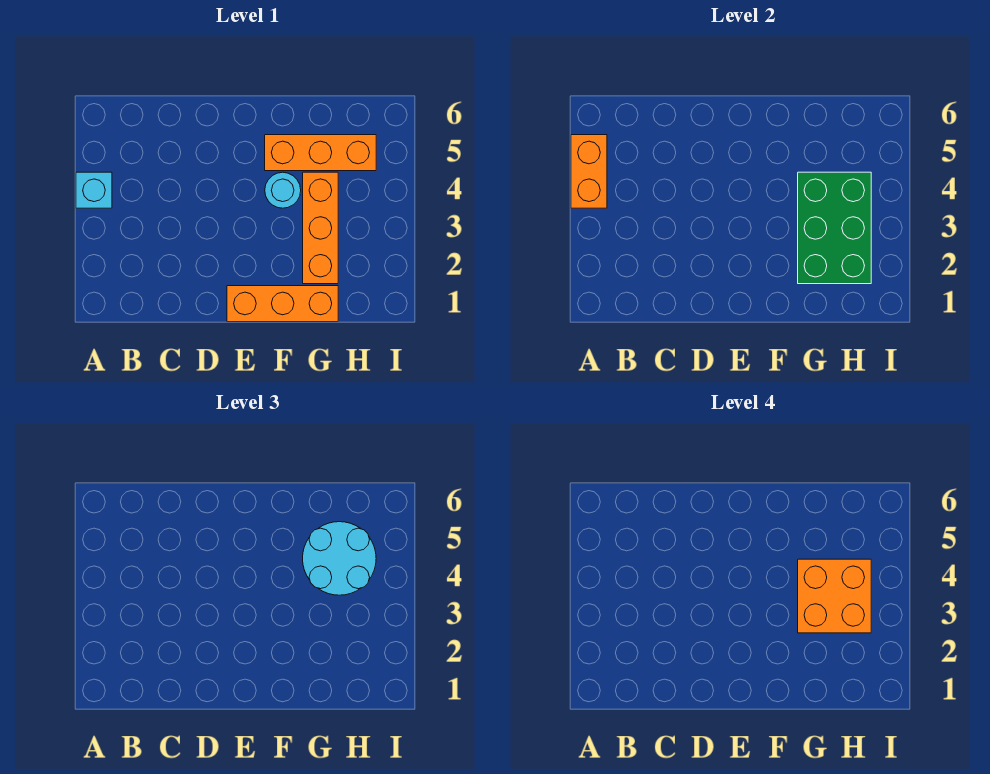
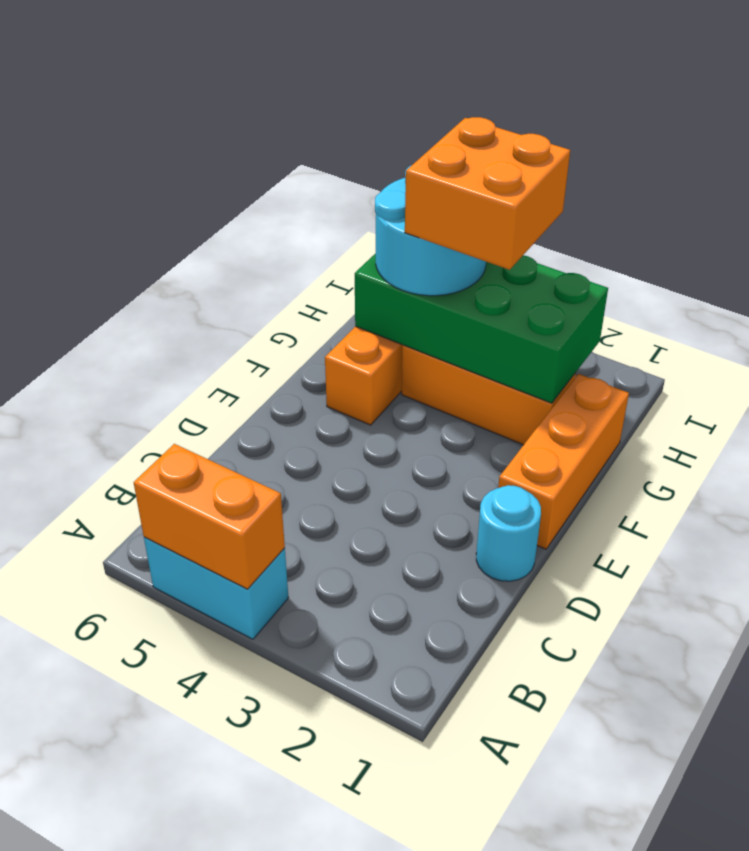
cyan 1x1 brick [76,172,112,208] -> cyan 1x2 brick [144,537,289,639]
cyan 1x1 round brick [265,172,301,208] -> cyan 1x1 round brick moved to [476,485,541,581]
green 2x3 brick [798,172,871,284] -> green 2x4 brick [355,253,608,403]

